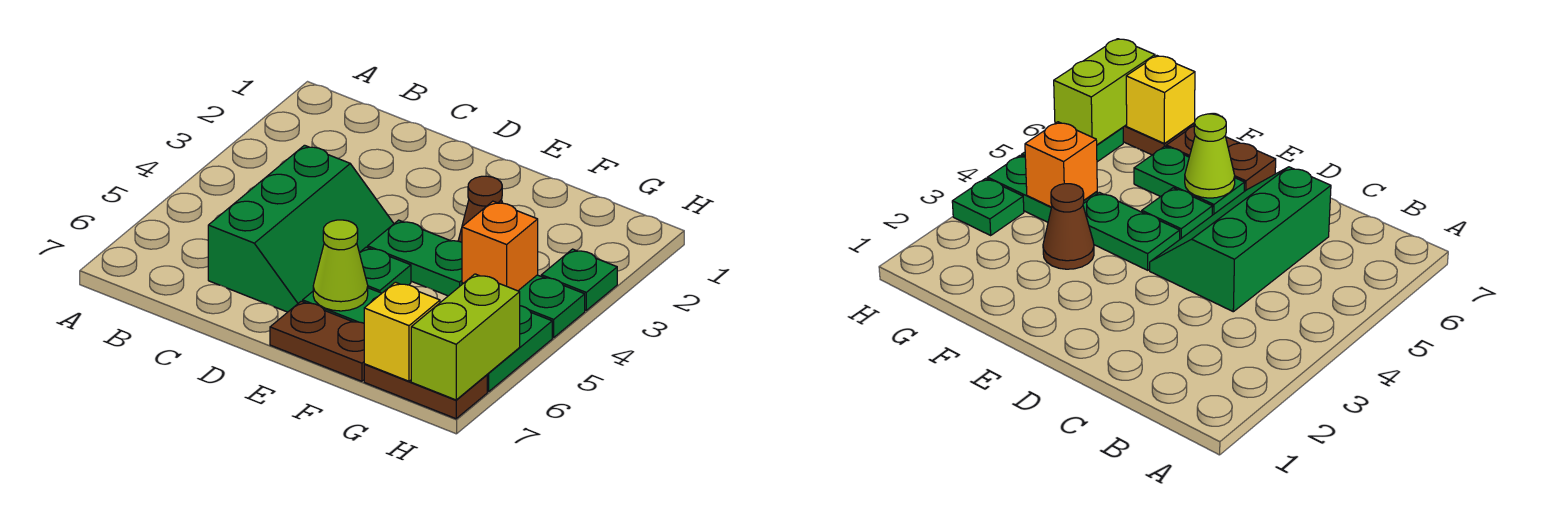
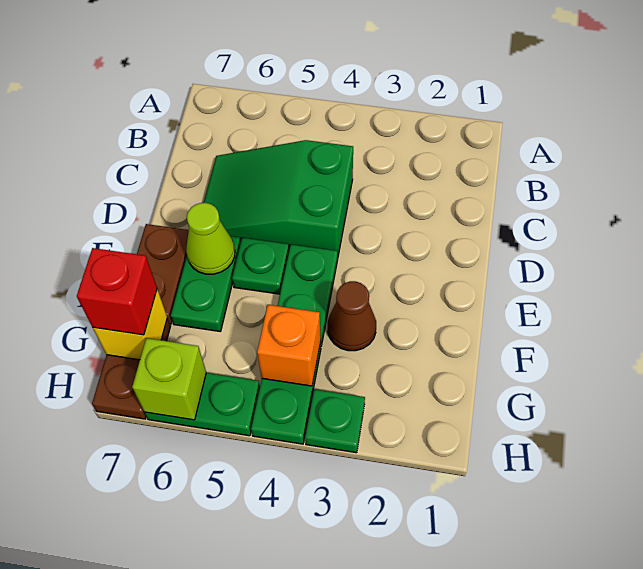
green 2x3 slope [208,145,394,312] -> green 2x3 slope turned to [203,140,353,255]
none -> red 1x1 brick [77,248,157,335]
lime 1x2 brick [411,274,520,400] -> lime 1x1 brick [132,338,206,420]

